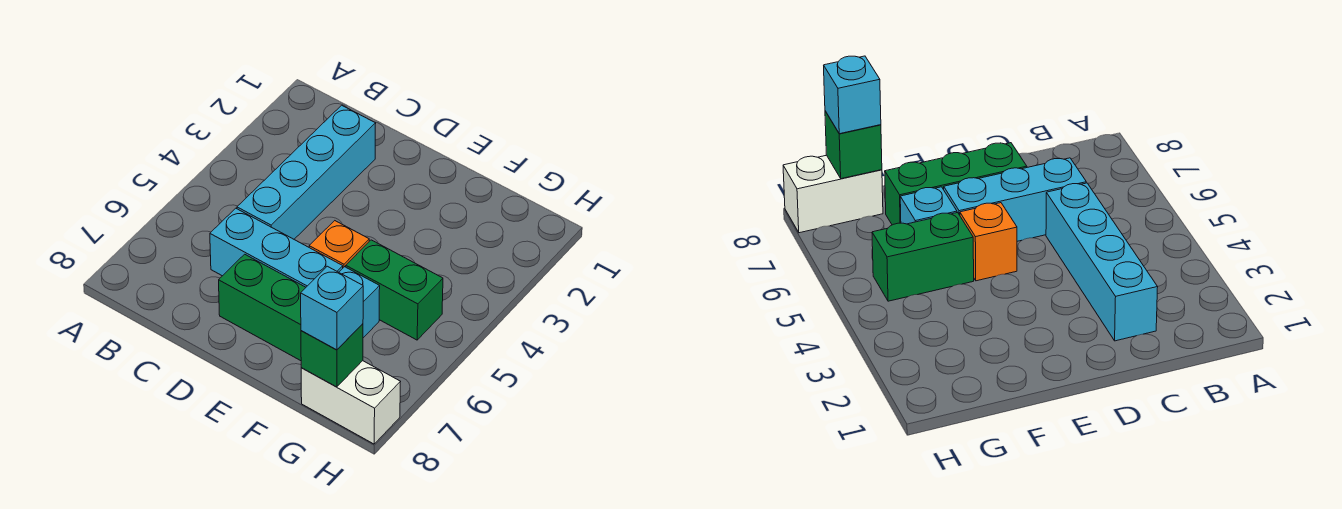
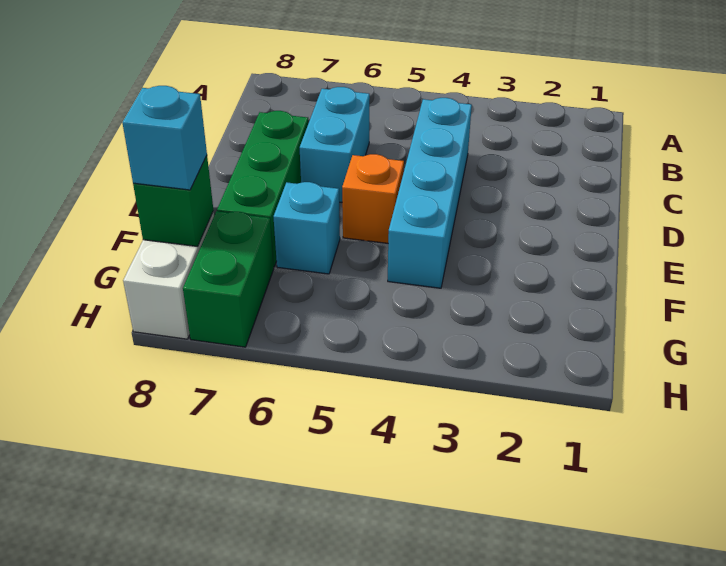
cyan 1x4 brick [237,105,376,239] -> cyan 1x4 brick turned to [388,98,472,288]
cyan 1x3 brick [210,208,343,287] -> cyan 1x2 brick [300,87,370,202]
green 1x2 brick [346,240,443,340] -> green 1x2 brick moved to [183,211,274,347]

